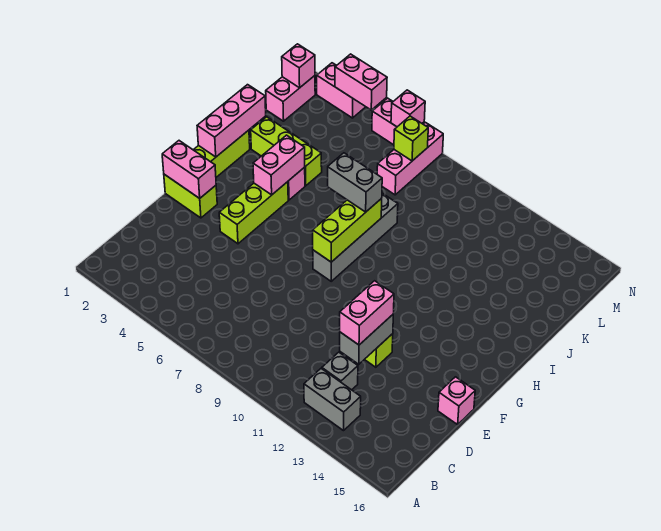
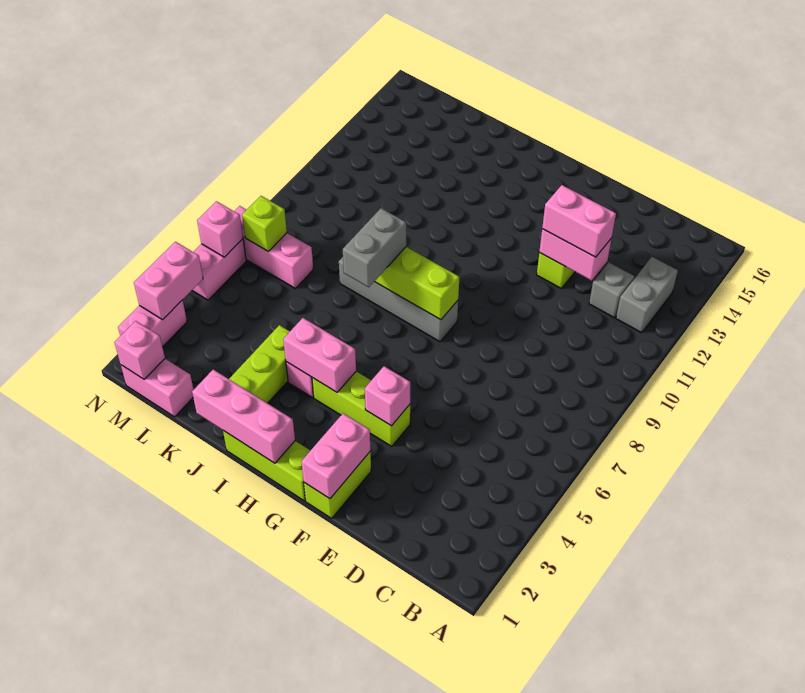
grey 1x2 brick [340,315,393,364] -> pink 1x2 brick [539,229,612,280]
pink 1x1 brick [438,377,475,425] -> pink 1x1 brick moved to [365,366,410,426]

